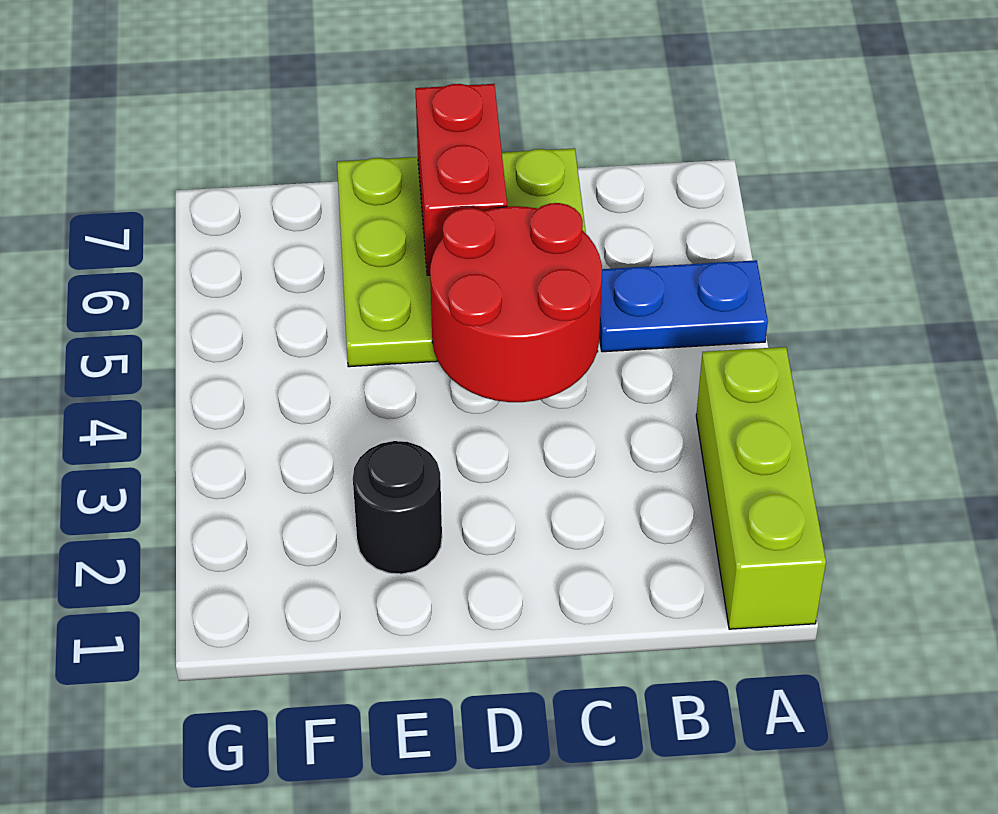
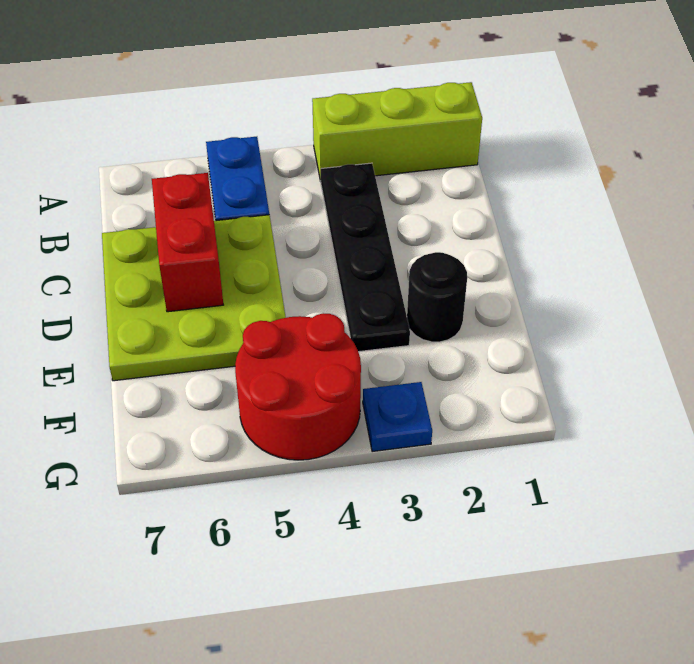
none -> black 1x4 plate [321,163,410,352]
red 2x2 round brick [430,203,602,402] -> red 2x2 round brick moved to [235,313,361,460]
red 1x2 brick [415,84,507,275] -> red 1x2 brick turned to [152,173,223,312]
none -> blue 1x1 plate [363,382,432,452]

